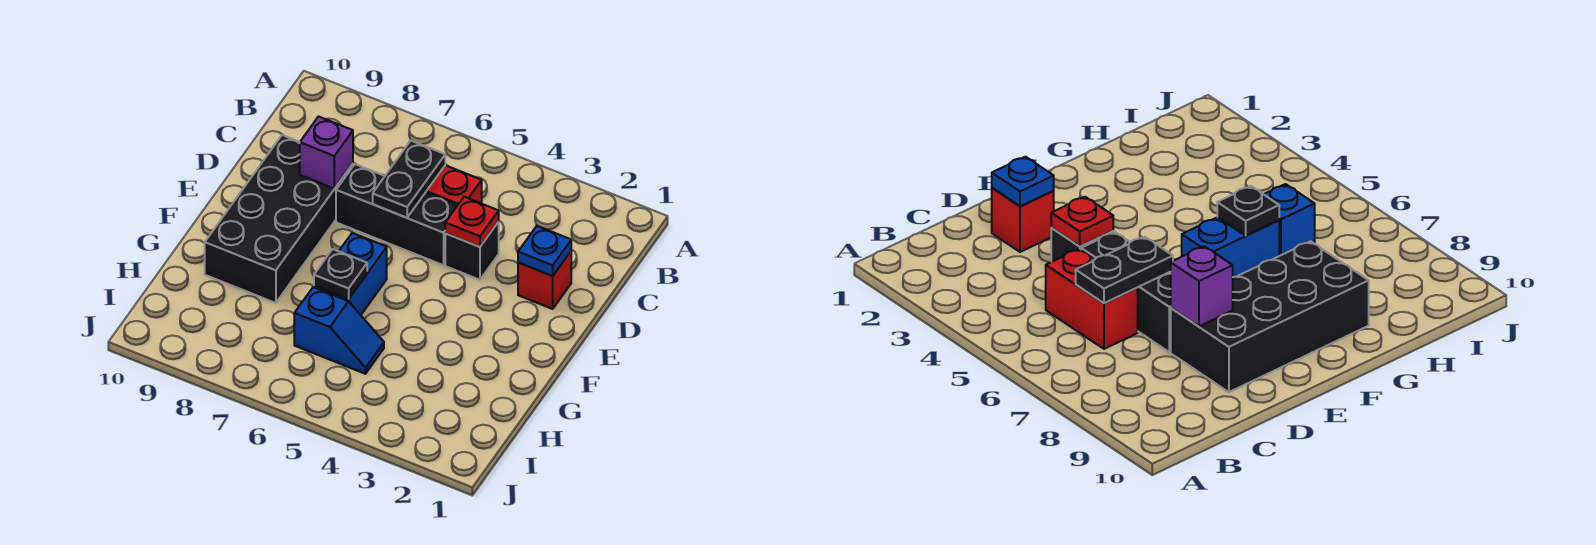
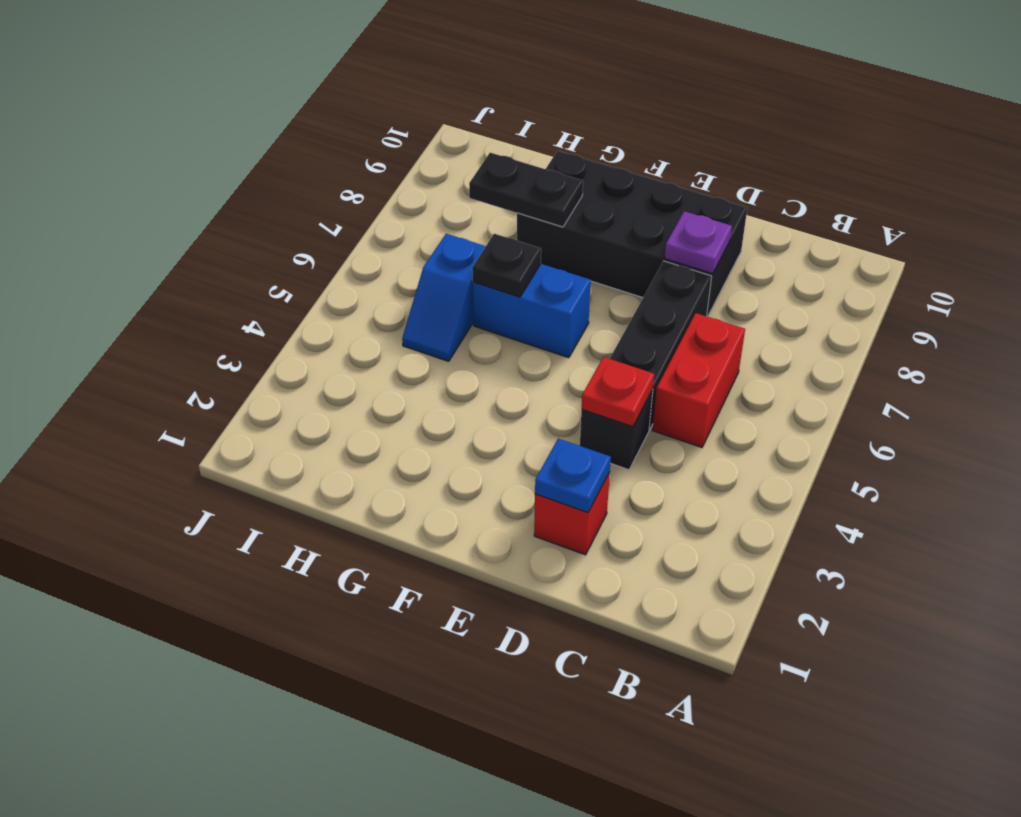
black 1x2 plate [373,141,445,218] -> black 1x2 plate moved to [469,153,583,227]
purple 1x1 brick [300,117,353,189] -> purple 1x1 plate [665,211,732,274]

